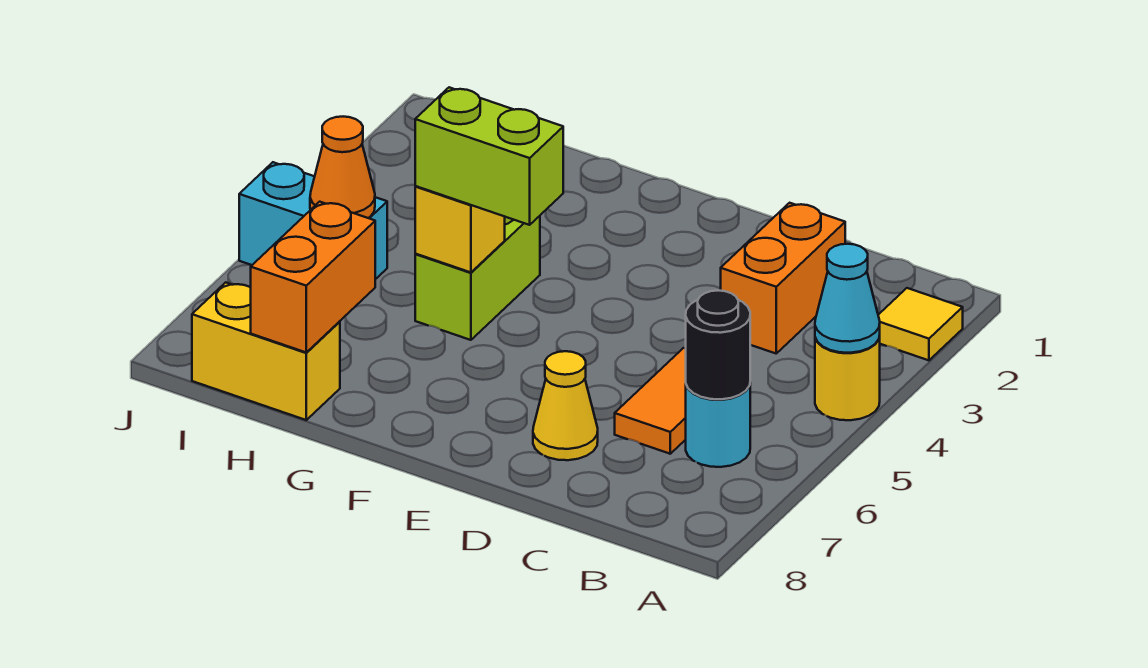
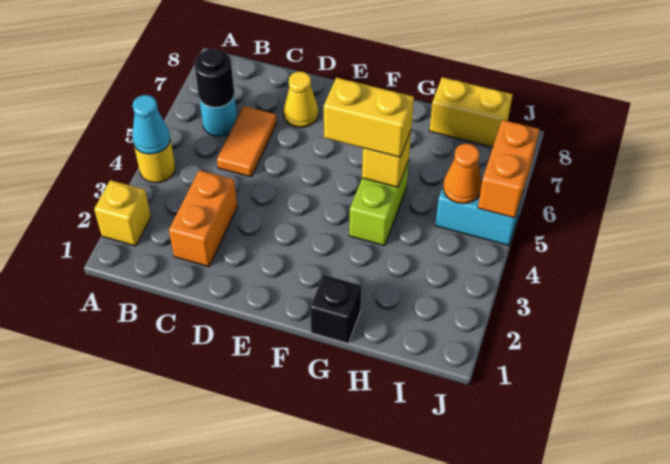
yellow 1x1 tile [878,288,963,360] -> yellow 1x1 brick [94,180,151,246]
lime 1x2 brick [415,87,563,225] -> yellow 1x2 brick [324,77,414,157]
none -> black 1x1 brick [310,275,361,343]
orange 1x2 brick [251,202,375,352] -> orange 1x2 brick moved to [478,120,539,218]

